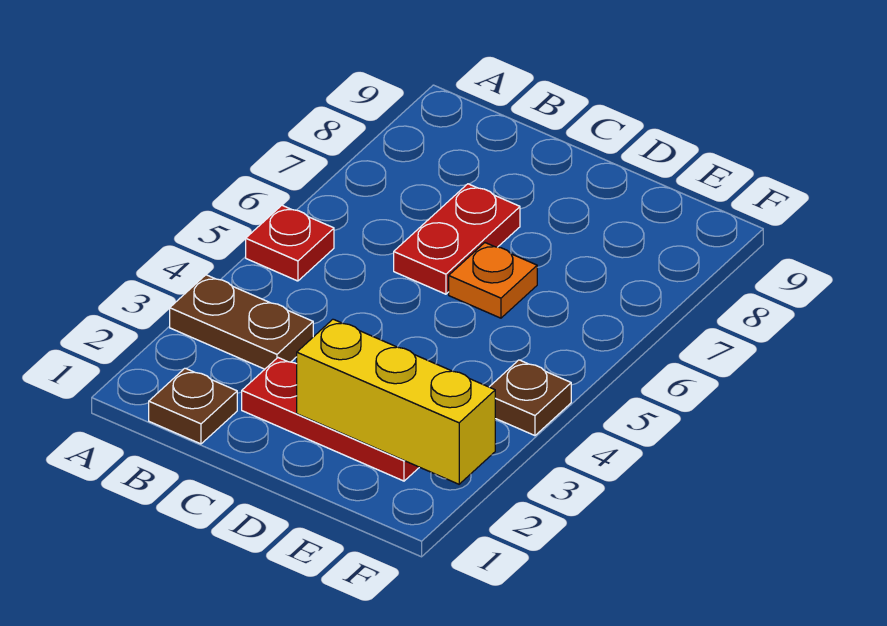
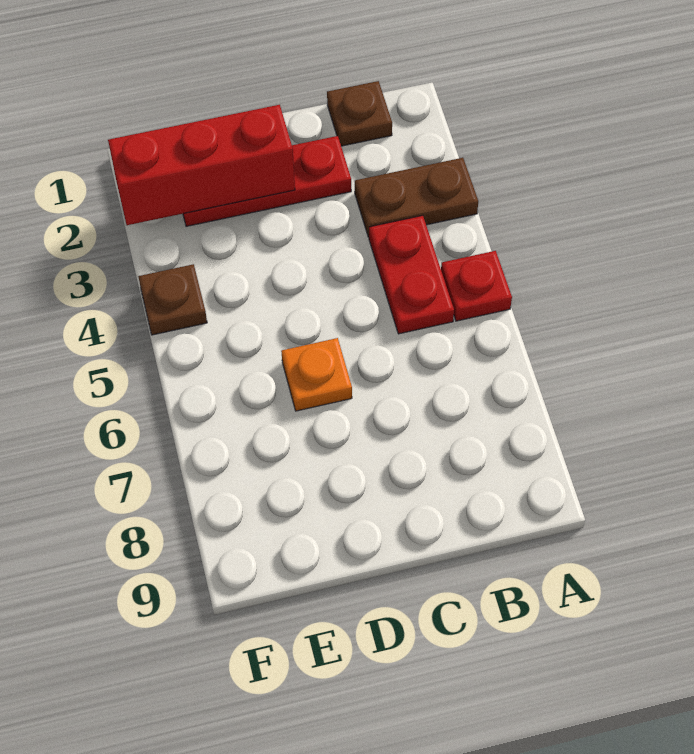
red 1x2 plate [394,184,520,294] -> red 1x2 plate moved to [369,215,454,334]
yellow 1x3 brick [297,319,495,484] -> red 1x3 brick [108,105,295,225]

